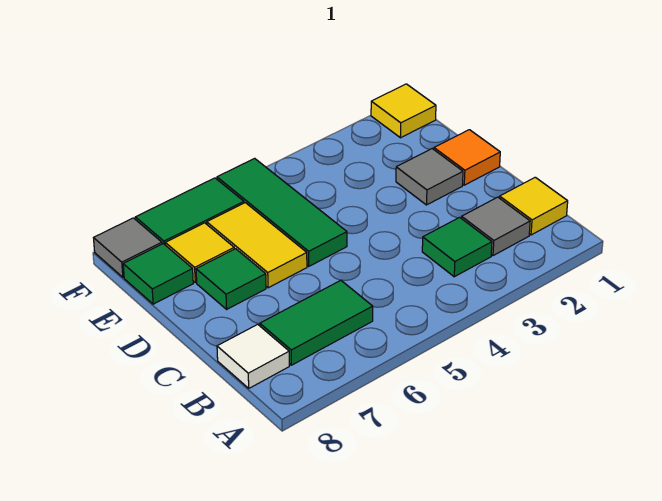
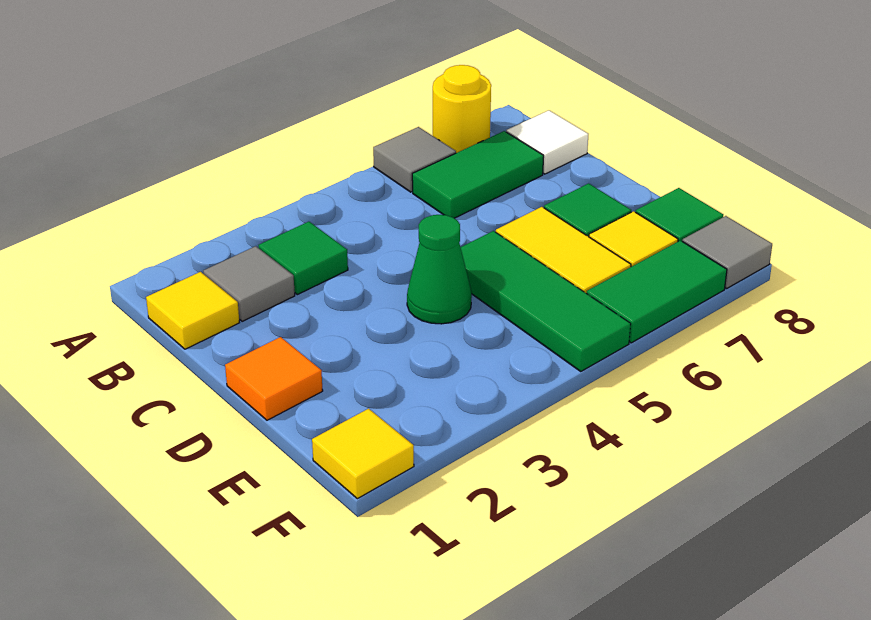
none -> yellow 1x1 round brick [433,65,491,153]
grey 1x1 tile [396,149,463,205] -> grey 1x1 tile moved to [373,127,456,192]
none -> green 1x1 cone [407,215,472,324]

